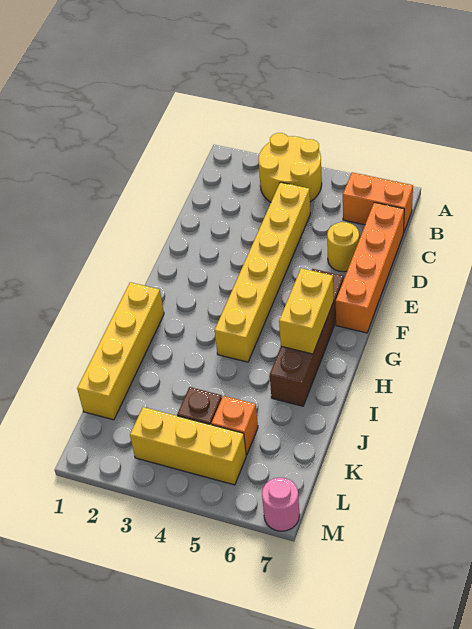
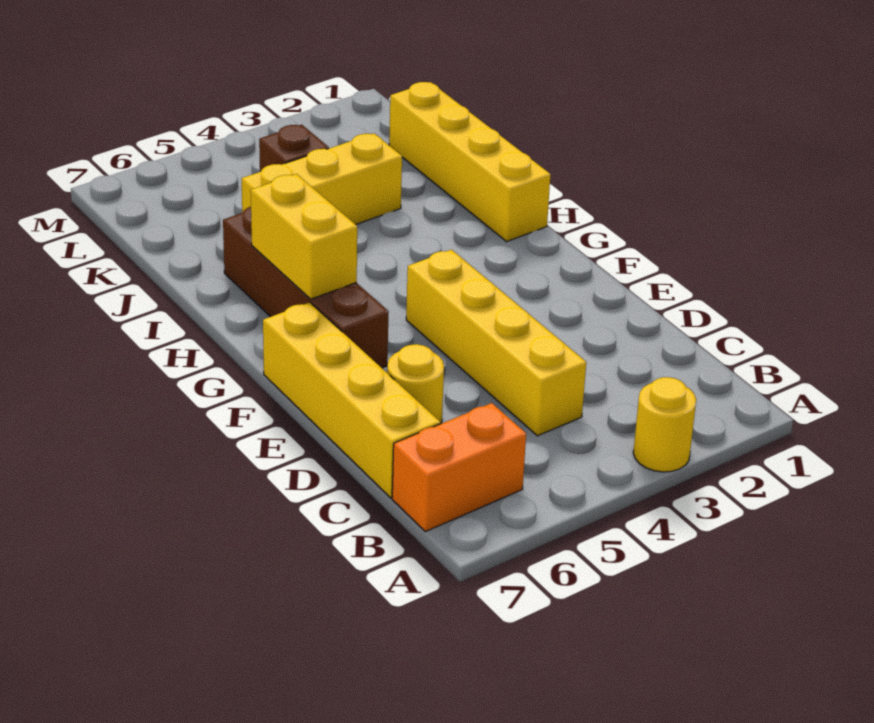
yellow 2x2 round brick [258,133,322,202] -> yellow 1x1 round brick [633,377,696,472]
yellow 1x6 brick [214,182,310,362] -> yellow 1x4 brick [406,250,586,436]
orange 1x4 brick [336,202,404,333] -> yellow 1x4 brick [263,302,440,498]
orange 1x1 brick [211,396,258,455] -> none
yellow 1x3 brick [130,407,246,485] -> yellow 1x3 brick moved to [242,133,402,224]
pink 1x1 round brick [262,478,300,531] -> none

